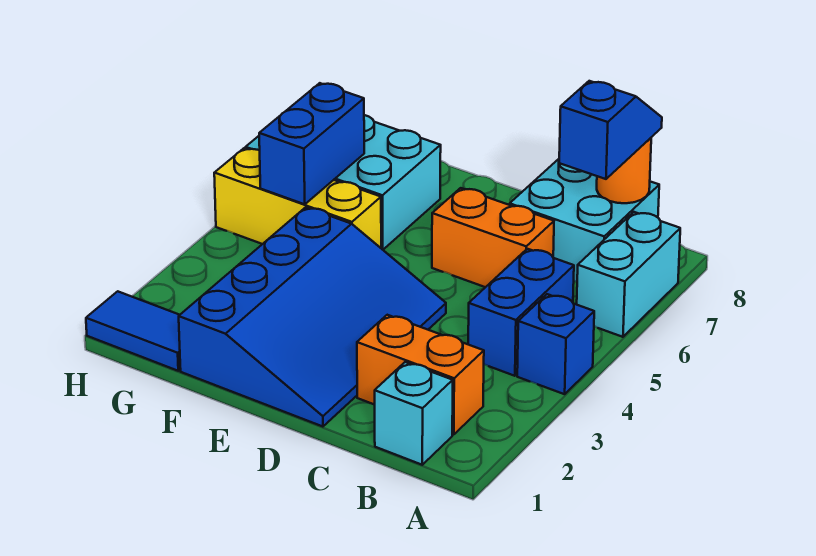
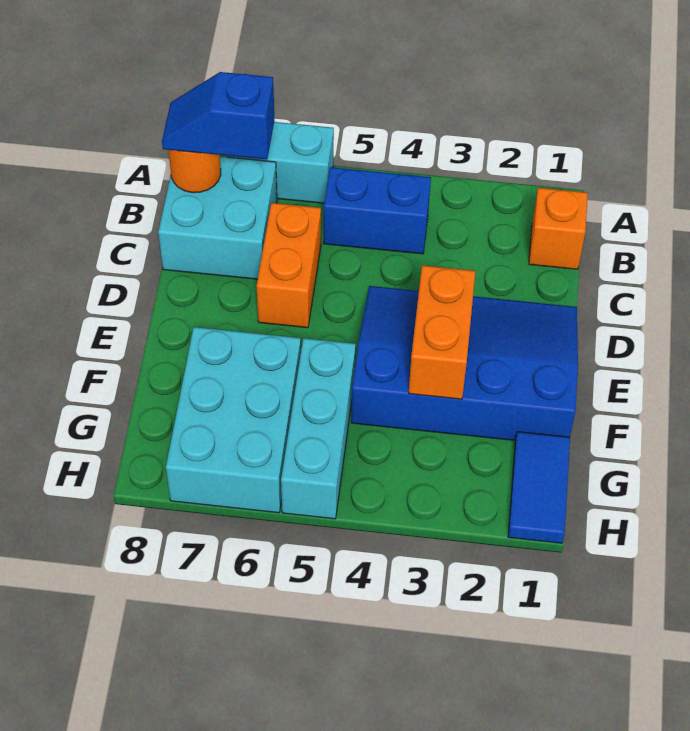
blue 1x1 brick [517,294,594,394] -> none
cyan 1x1 brick [375,362,453,465] -> orange 1x1 brick [529,188,588,269]
orange 1x2 brick [357,315,484,435] -> orange 1x2 brick moved to [409,265,475,399]
yellow 1x3 brick [214,148,381,248] -> cyan 1x3 brick [281,338,356,519]
blue 1x2 brick [259,83,364,204] -> none

